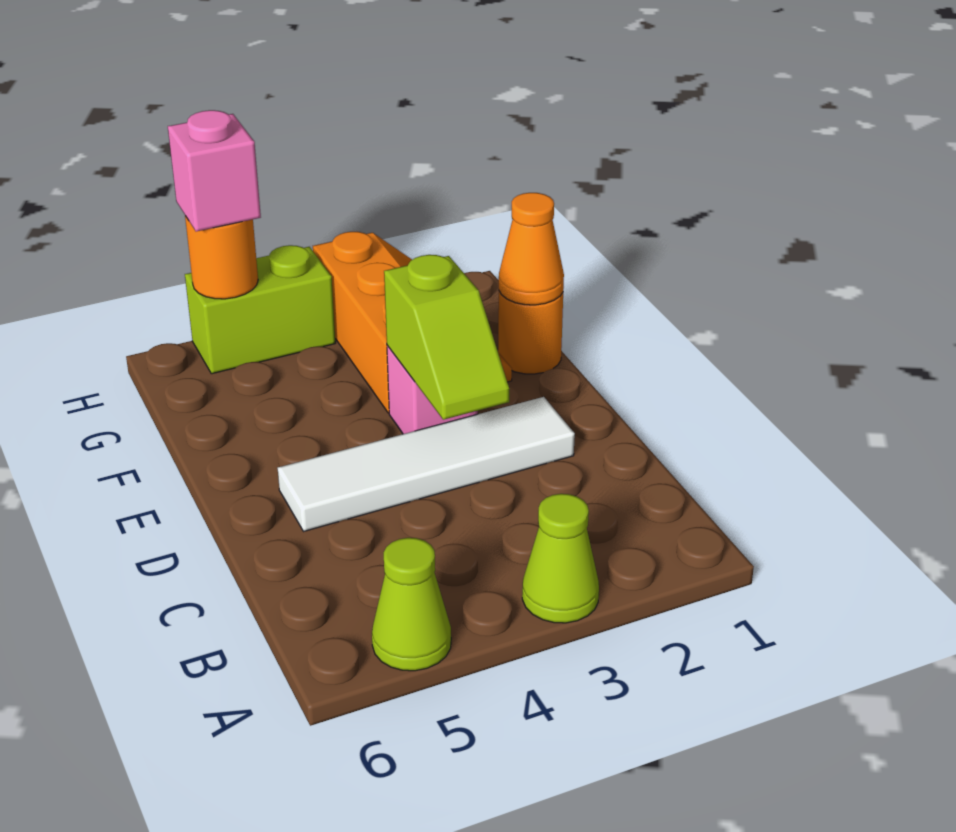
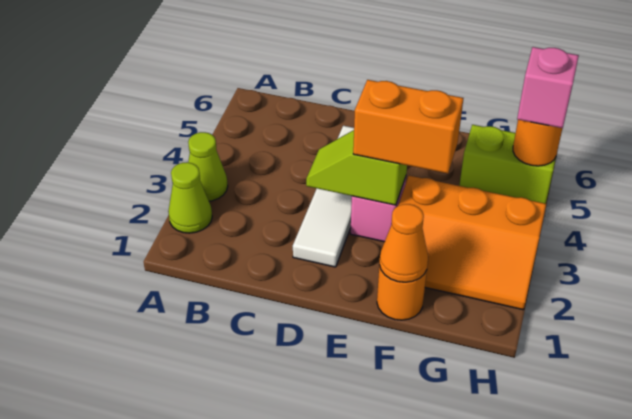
lime 1x1 cone [372,538,451,671] -> lime 1x1 cone moved to [168,162,212,233]
none -> orange 1x2 brick [353,80,463,174]
lime 1x2 brick [185,245,335,374] -> lime 1x2 brick turned to [459,125,556,204]

